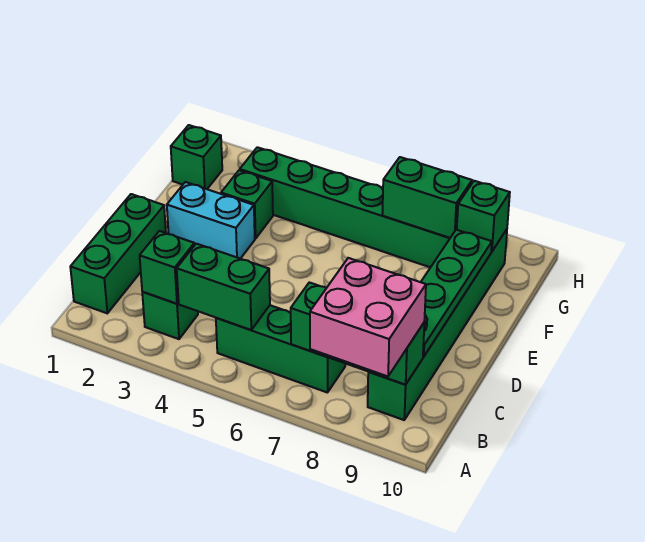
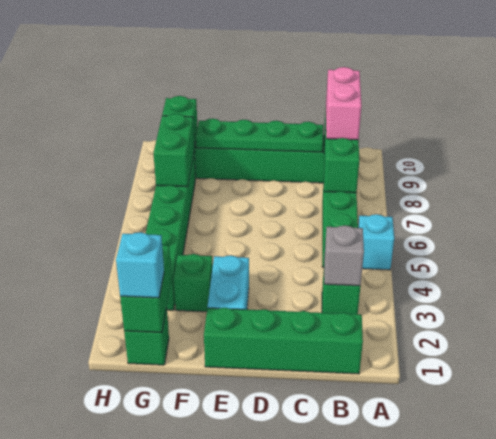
none -> cyan 1x1 brick [358,214,394,270]
pink 2x2 brick [310,258,426,376] -> pink 1x2 brick [326,67,361,140]
green 1x3 brick [70,194,166,313] -> green 1x4 brick [204,308,363,374]
green 1x1 brick [140,231,194,304] -> grey 1x1 brick [324,225,364,286]
green 1x2 brick [177,244,270,330] -> green 1x2 brick moved to [120,245,171,333]
none -> cyan 1x1 brick [116,232,164,298]

